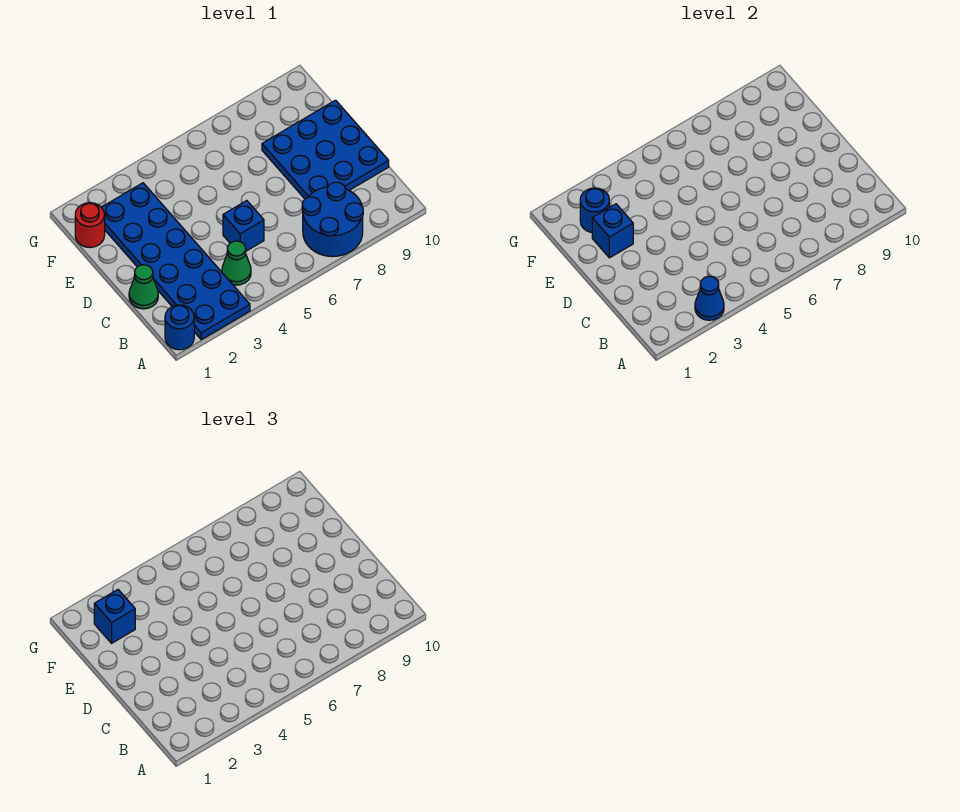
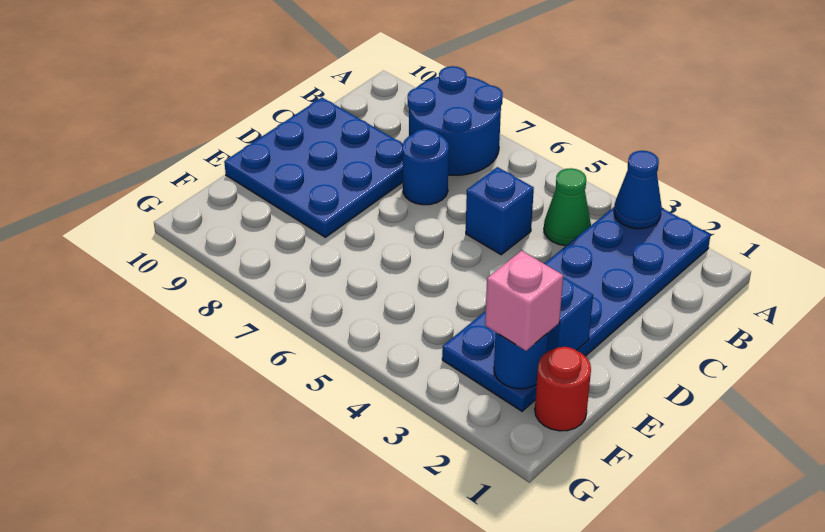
blue 1x1 round brick [165,305,194,350] -> blue 1x1 round brick moved to [403,129,449,205]
green 1x1 cone [129,265,158,309] -> none
blue 1x1 brick [94,590,135,643] -> pink 1x1 brick [485,251,564,351]

